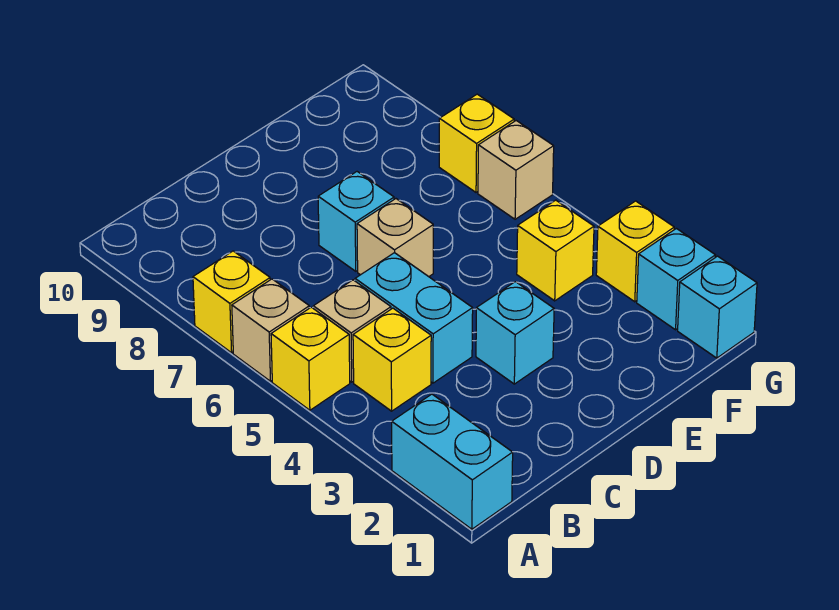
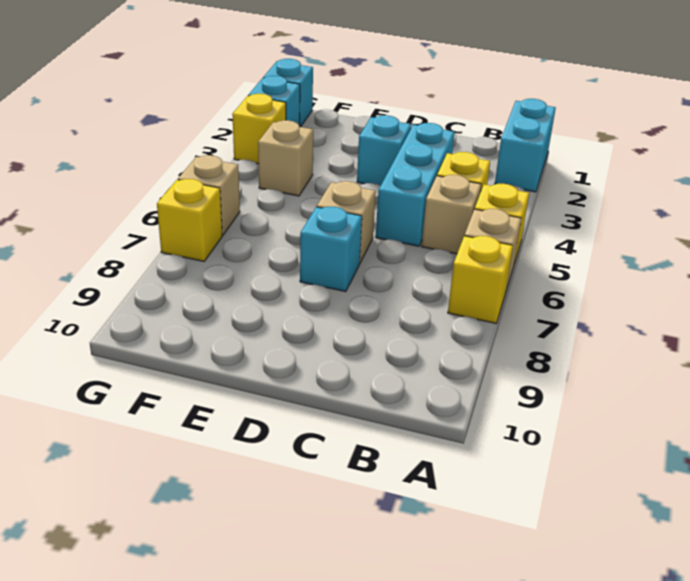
cyan 1x2 brick [355,253,473,383] -> cyan 1x3 brick [376,123,454,246]
yellow 1x1 brick [517,200,594,301] -> tan 1x1 brick [258,120,313,196]

